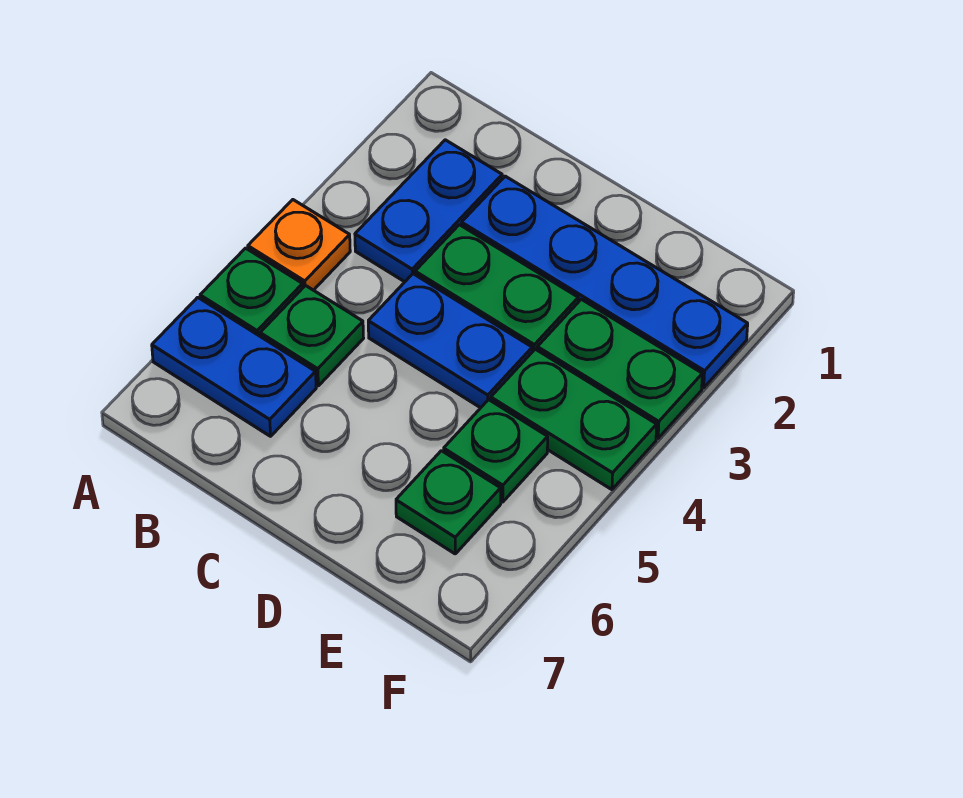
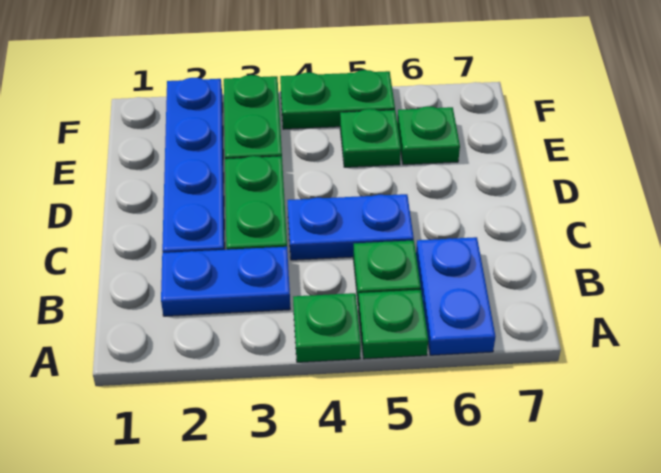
orange 1x1 plate [248,200,350,290] -> green 1x1 plate [293,293,361,362]
blue 1x2 plate [368,274,532,408] -> blue 1x2 plate turned to [287,194,414,260]
green 1x2 plate [491,349,657,490] -> green 1x2 plate turned to [280,70,395,129]

